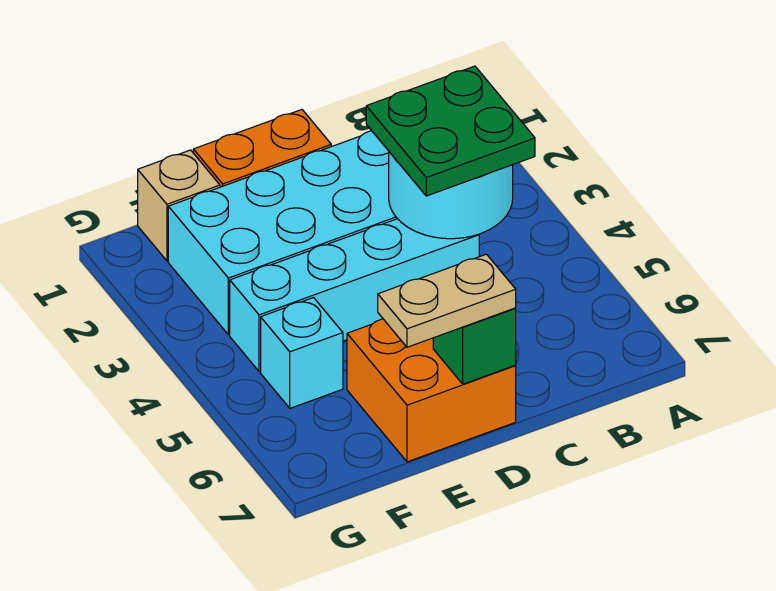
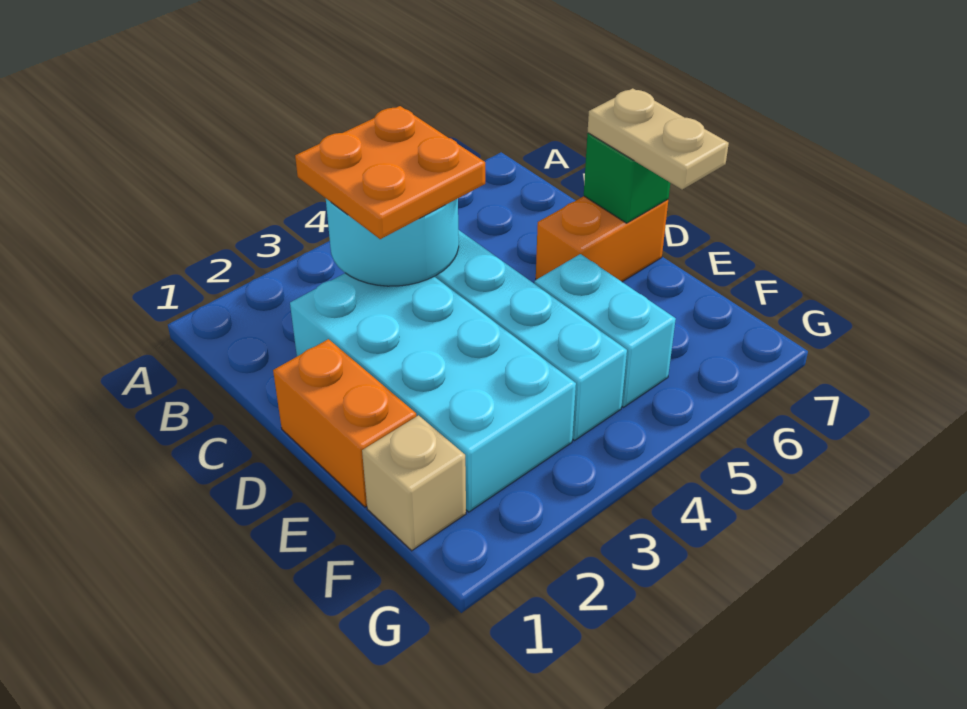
green 2x2 plate [366,66,535,196] -> orange 2x2 plate [295,106,485,239]
orange 2x2 brick [347,319,516,462] -> orange 1x2 brick [536,196,668,282]
cyan 1x1 brick [261,298,343,408] -> cyan 1x2 brick [534,254,676,407]

